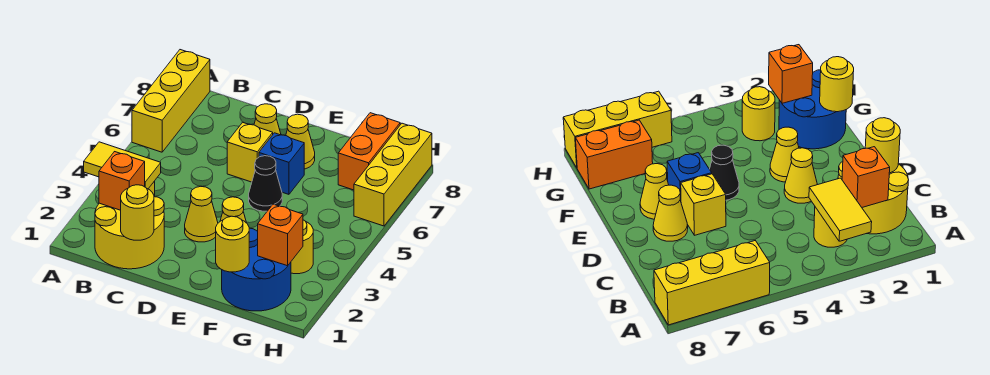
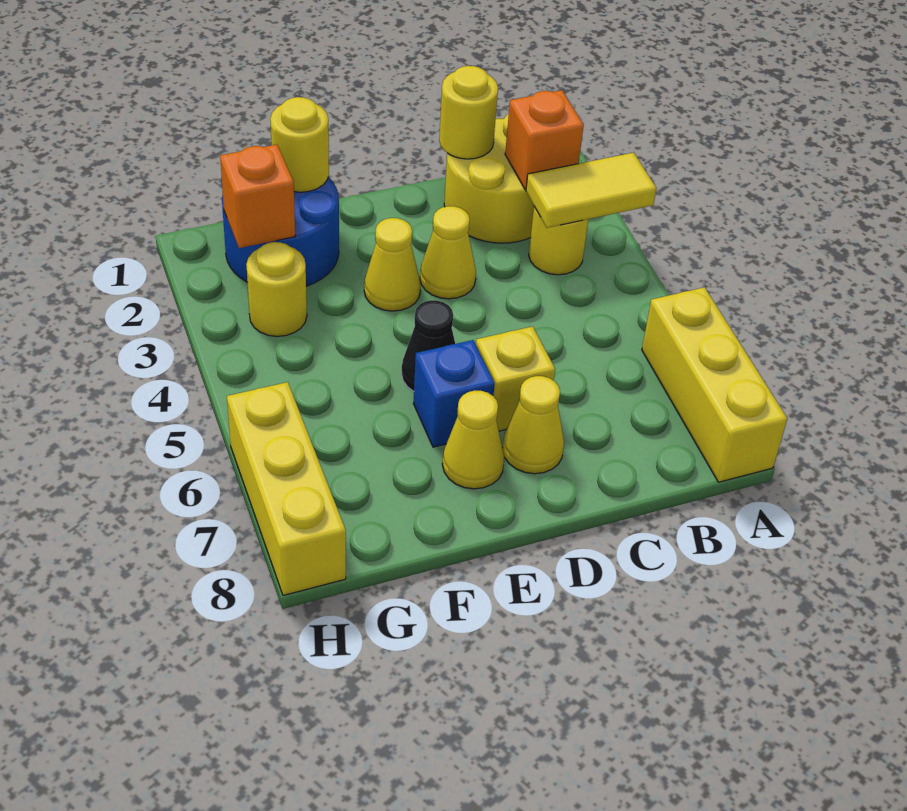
orange 1x2 brick [338,113,400,190] -> none

